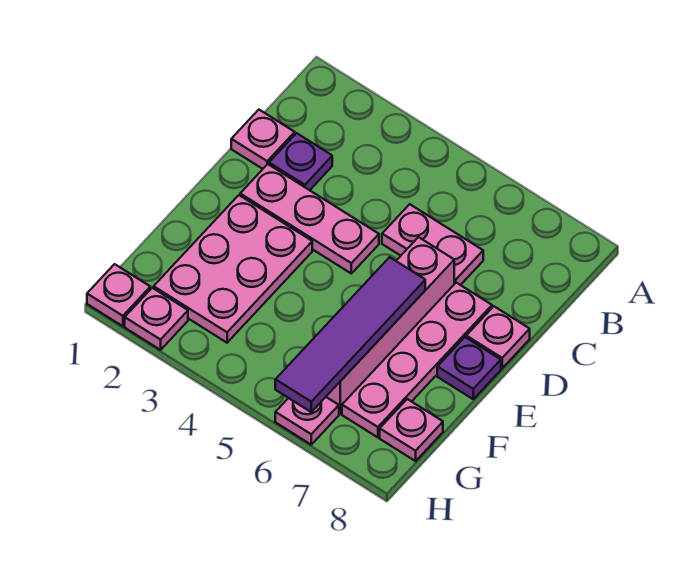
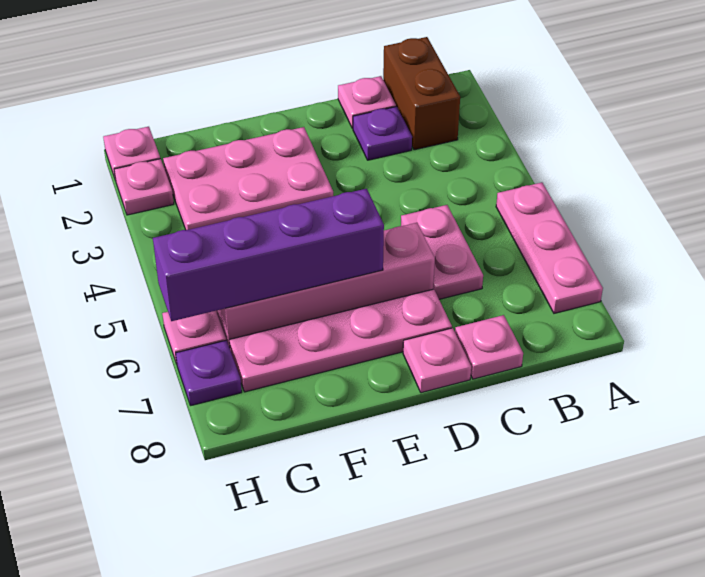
none -> brown 1x2 brick [383,37,460,150]
pink 1x3 plate [240,164,379,273] -> pink 1x3 plate moved to [496,182,603,313]
purple 1x4 tile [275,257,425,412] -> purple 1x4 brick [153,189,384,321]
purple 1x1 plate [437,337,501,399] -> purple 1x1 plate moved to [176,340,242,406]
pink 1x1 plate [380,399,443,461] -> pink 1x1 plate moved to [455,315,523,379]

